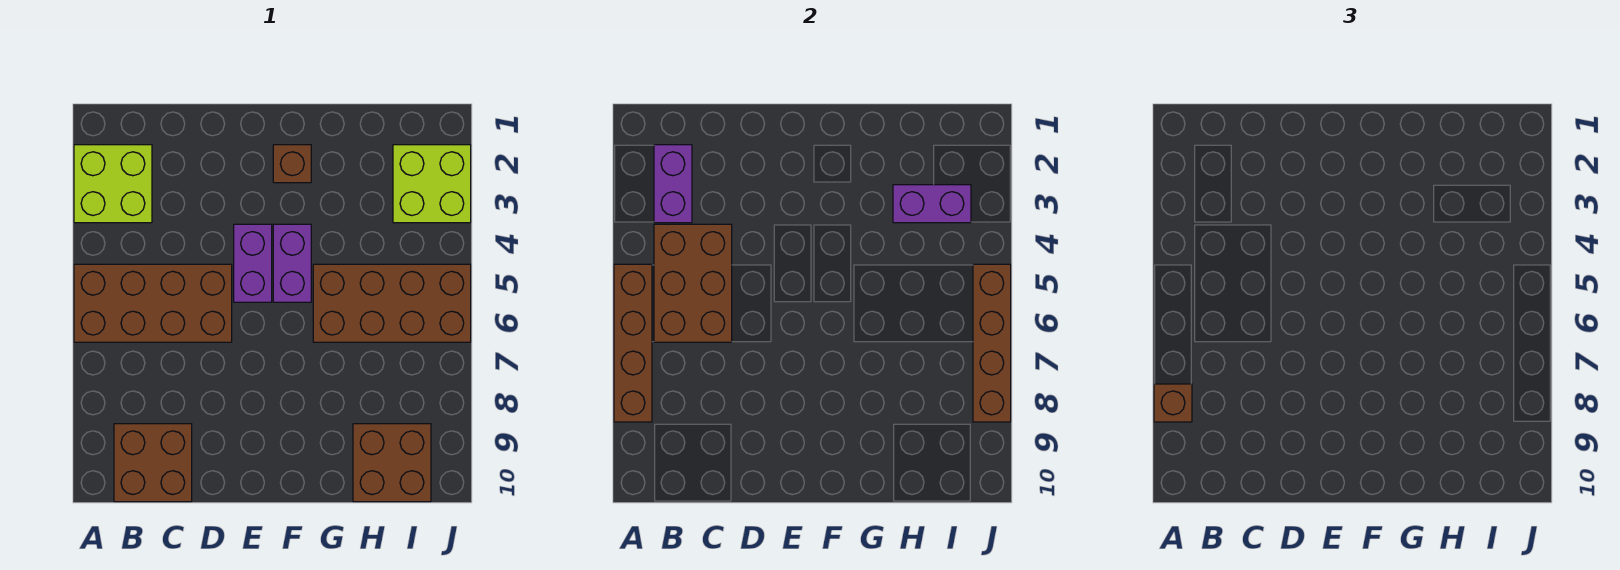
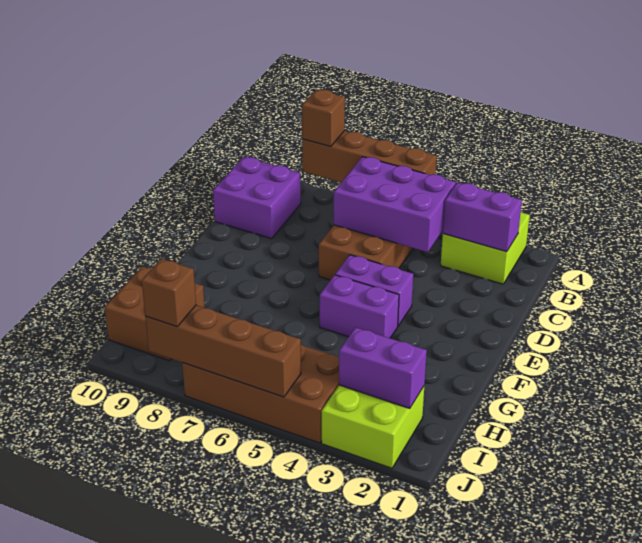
brown 2x3 brick [654,224,732,342] -> purple 2x3 brick [334,157,456,252]
brown 2x2 brick [114,424,192,502] -> purple 2x2 brick [213,157,301,239]
brown 1x1 brick [273,145,311,183] -> brown 1x1 brick moved to [142,259,196,327]
brown 2x4 brick [313,264,471,342] -> brown 2x4 brick turned to [182,345,339,443]
purple 1x2 brick [893,185,971,223] -> purple 1x2 brick turned to [339,328,427,408]

